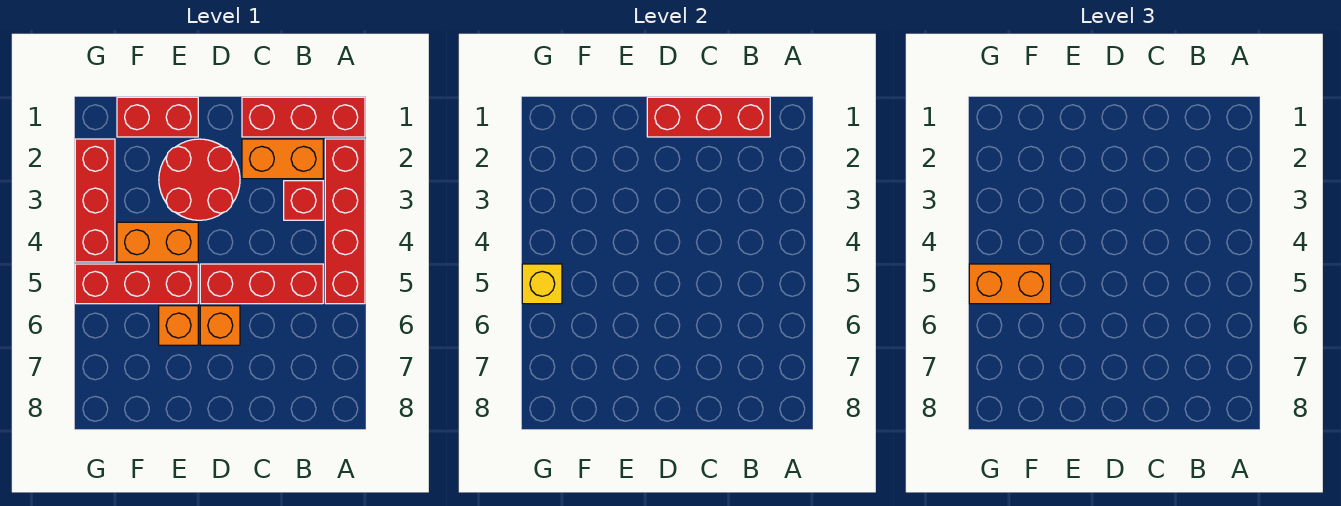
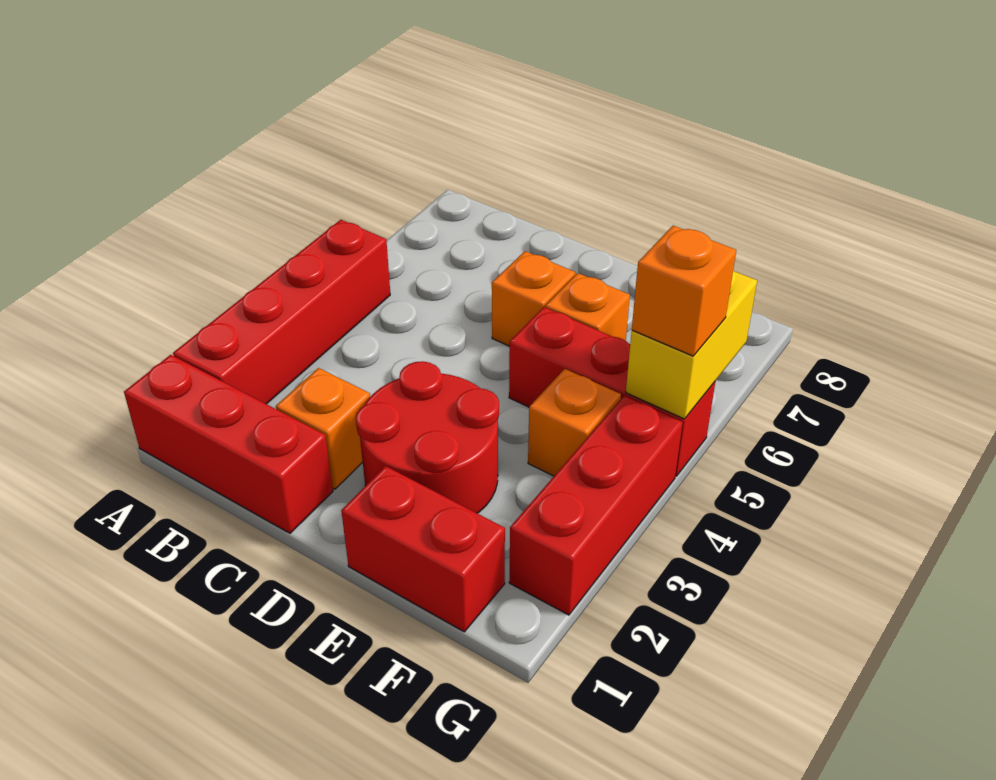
red 1x3 brick [647,97,770,137] -> none
orange 1x2 brick [242,139,323,179] -> orange 1x1 brick [276,368,370,489]
red 1x1 brick [284,181,323,220] -> none
red 1x3 brick [200,264,323,304] -> none
orange 1x2 brick [117,222,198,262] -> orange 1x1 brick [528,369,621,476]
orange 1x2 brick [969,264,1051,304] -> orange 1x1 brick [632,226,736,356]
yellow 1x1 brick [522,264,562,304] -> yellow 1x2 brick [626,271,757,419]

